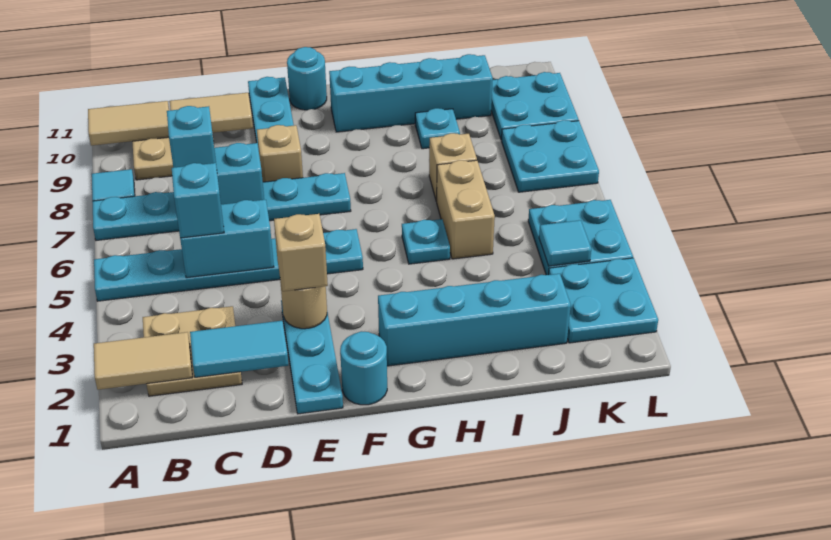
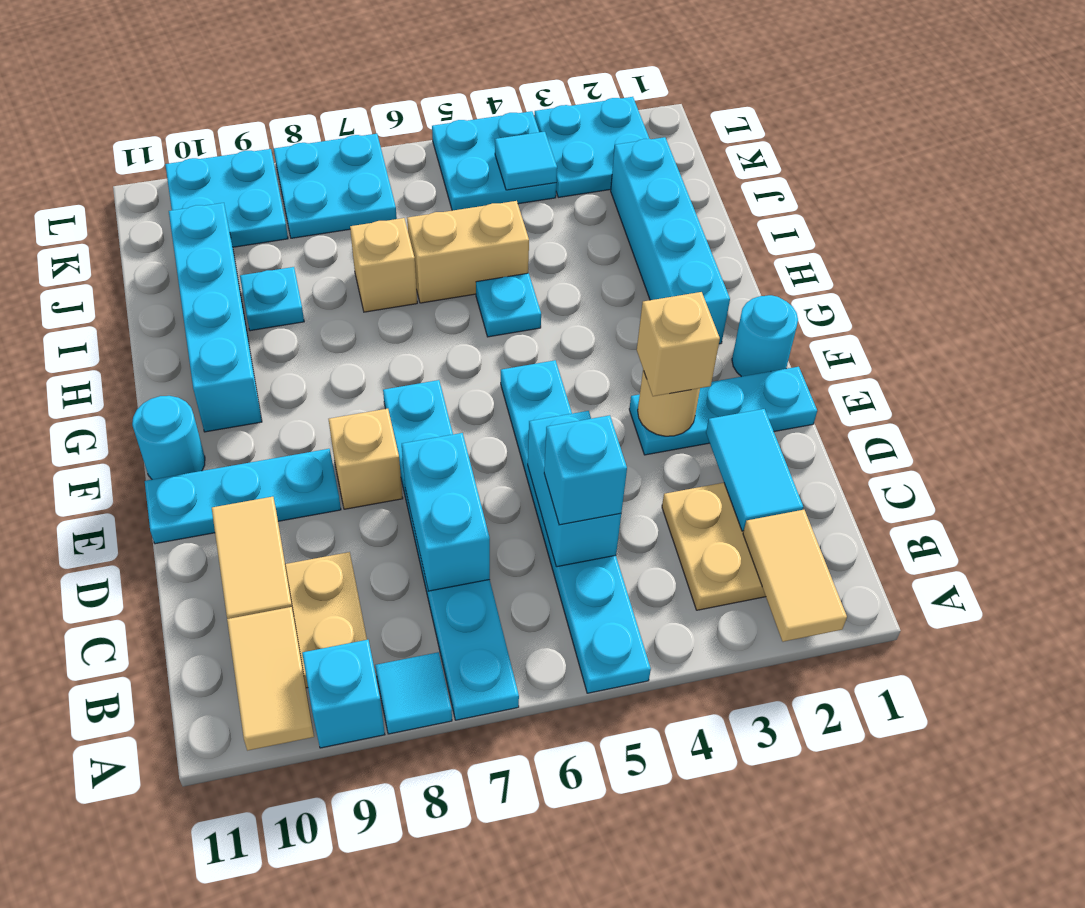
cyan 1x1 brick [167,106,216,168] -> cyan 1x1 brick moved to [302,640,385,748]

